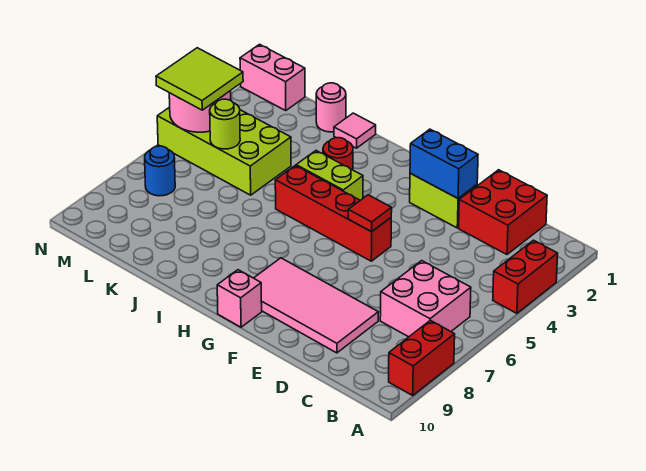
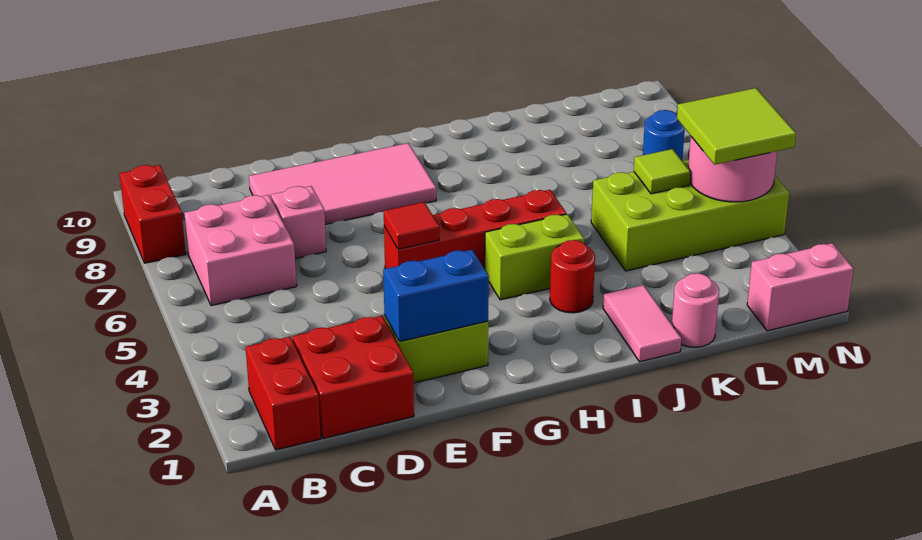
red 1x2 brick [493,240,558,313] -> red 1x2 brick moved to [246,337,321,450]
pink 1x1 brick [217,270,262,327] -> pink 1x1 brick moved to [271,186,326,258]
pink 1x1 tile [334,113,376,148] -> pink 1x2 tile [603,285,681,362]
lime 1x1 round brick [210,99,240,149] -> lime 1x1 tile [634,149,691,194]

